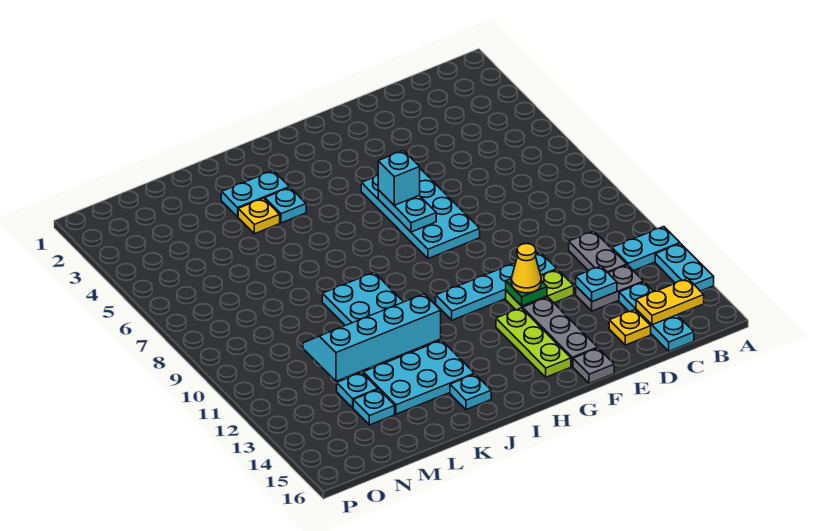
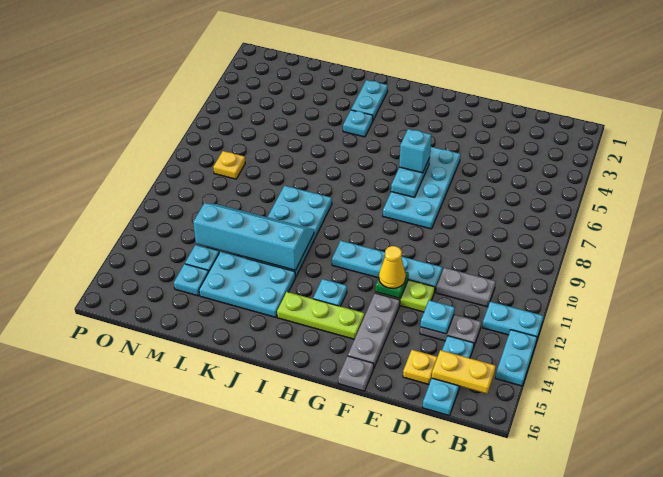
grey 1x2 plate [569,231,627,273] -> grey 1x2 plate turned to [436,268,496,307]
lime 1x3 plate [496,308,571,377] -> lime 1x3 plate turned to [277,292,365,339]
cyan 1x2 plate [221,171,289,217] -> cyan 1x2 plate turned to [351,80,388,120]
cyan 1x1 plate [450,374,491,410] -> cyan 1x1 plate moved to [313,279,347,306]
yellow 1x1 plate [238,198,280,234] -> yellow 1x1 plate moved to [213,151,245,179]

